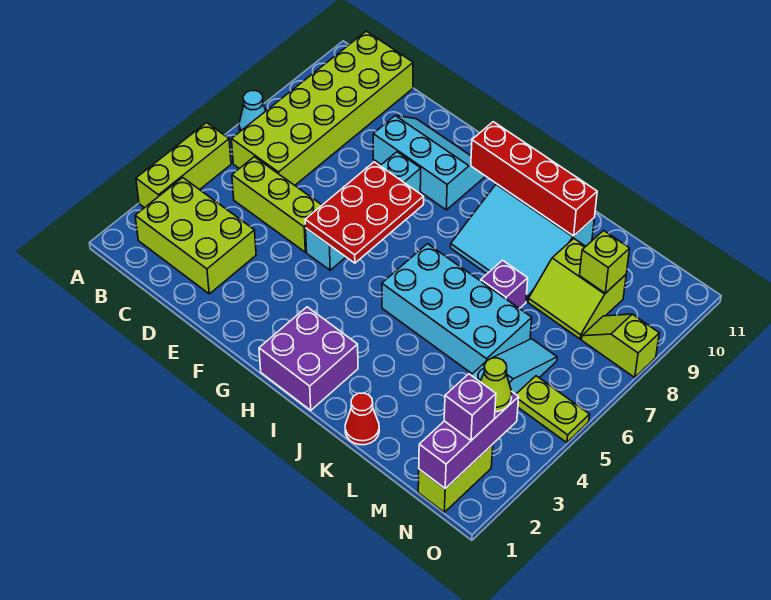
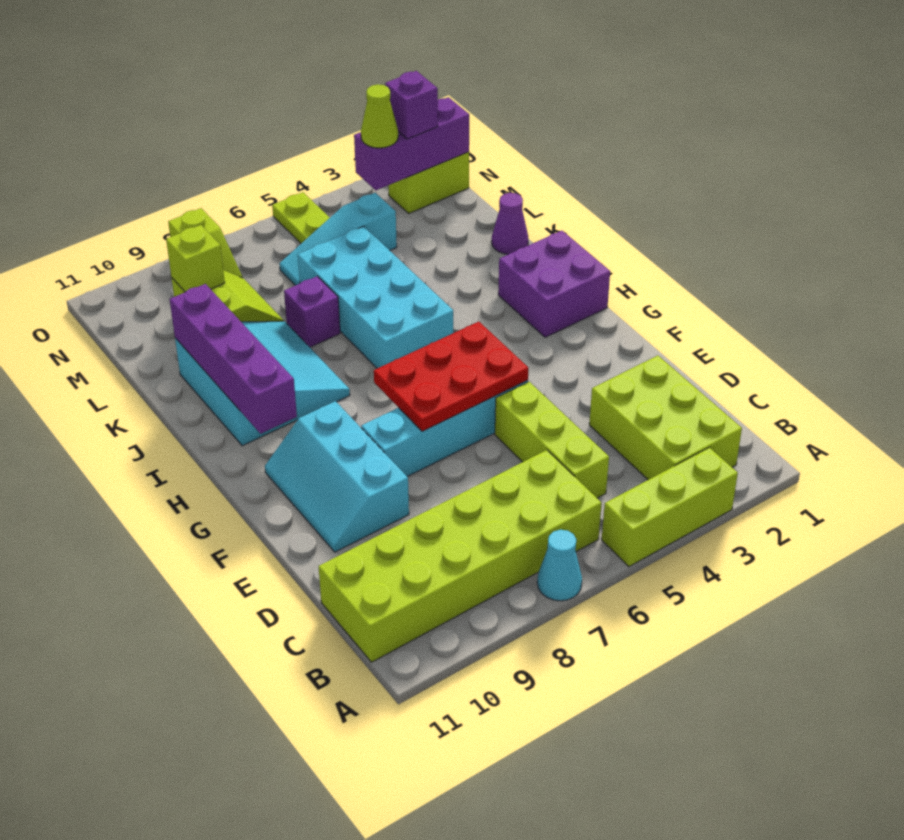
red 1x4 brick [471,122,597,236] -> purple 1x4 brick [170,284,297,434]
red 1x1 cone [345,393,379,445] -> purple 1x1 cone [492,193,528,254]

